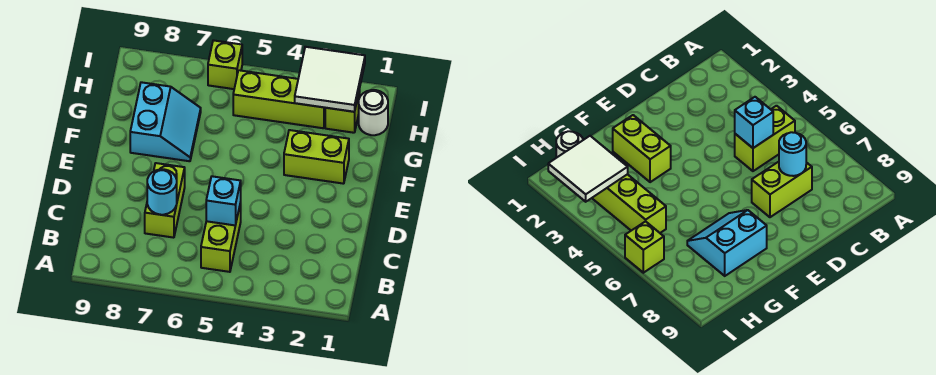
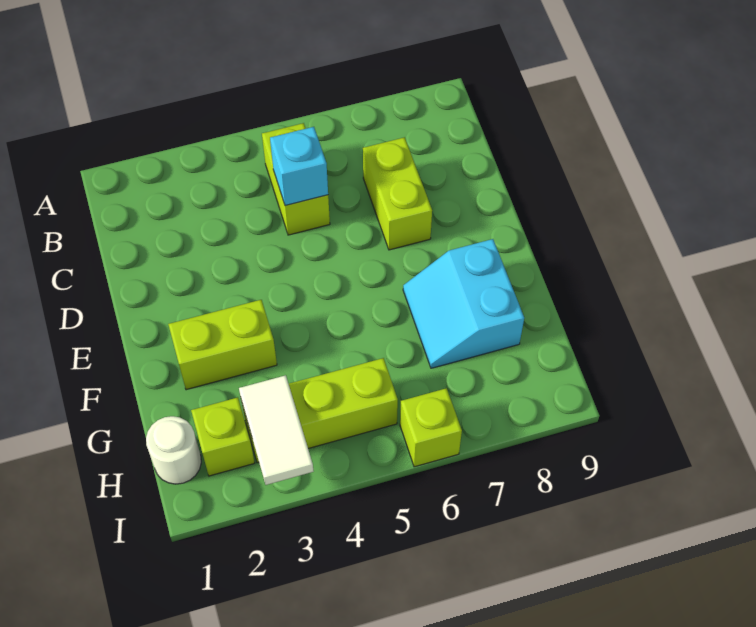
cyan 1x1 round brick [147,169,177,215] -> none
white 2x2 tile [295,47,365,112] -> white 1x2 tile [239,375,314,485]

